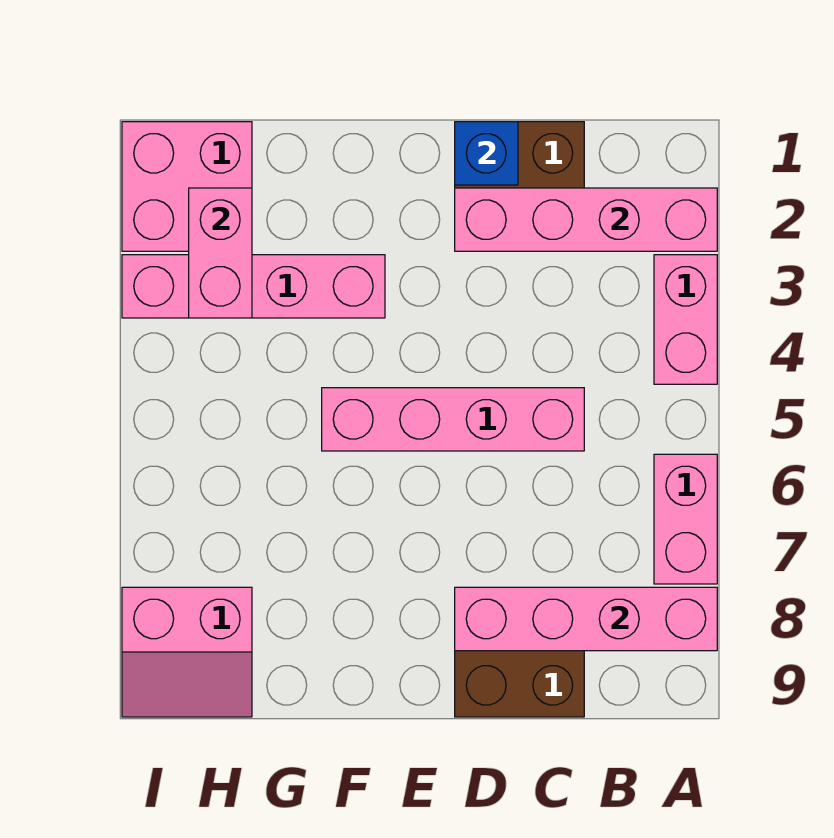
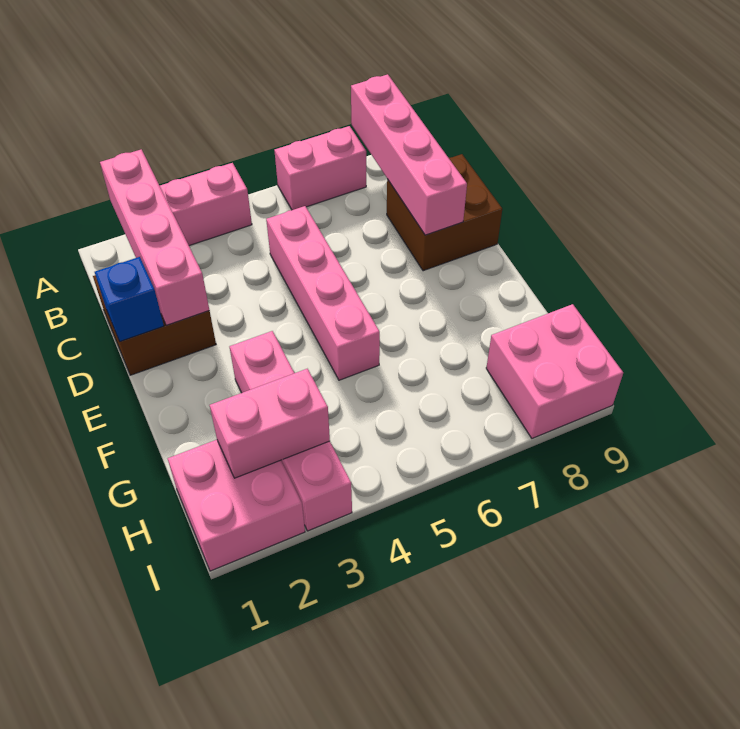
pink 2x2 slope [122,587,252,717] -> pink 2x2 brick [486,304,623,438]

